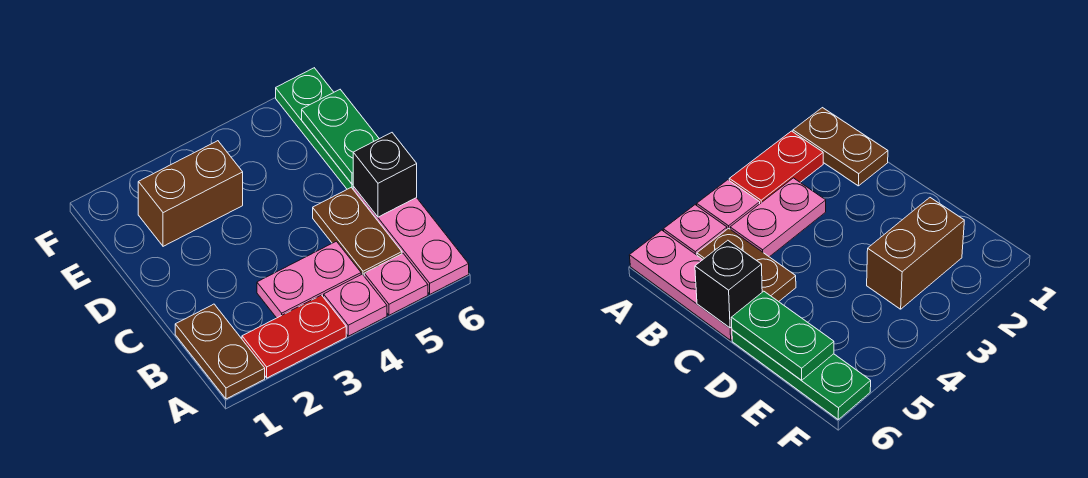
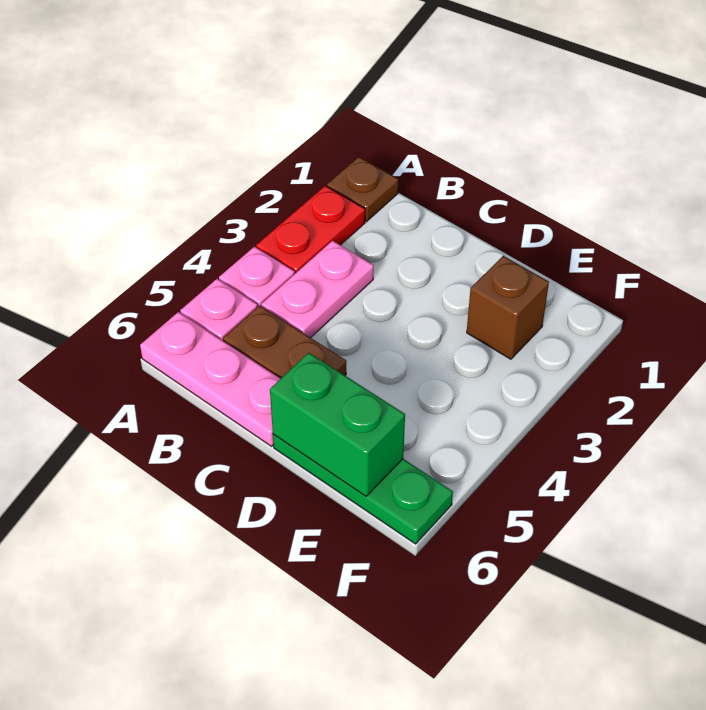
brown 1x2 plate [175,304,265,399] -> brown 1x1 plate [327,157,398,222]
black 1x1 brick [353,133,417,217] -> none
green 1x2 plate [302,90,379,184] -> green 1x2 brick [270,353,405,496]
brown 1x2 brick [138,141,243,246] -> brown 1x1 brick [467,256,549,359]

